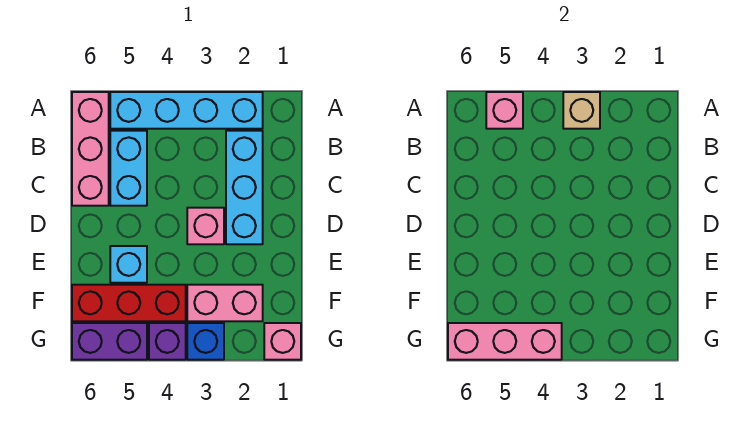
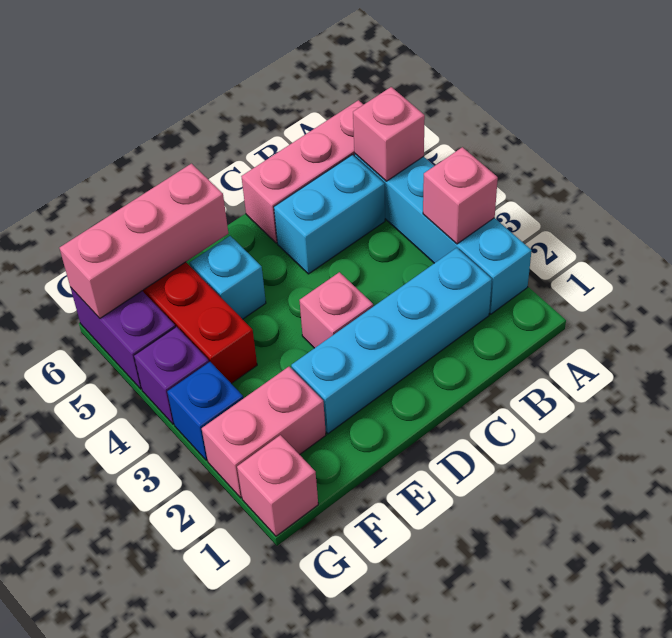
tan 1x1 brick [563,92,600,129] -> pink 1x1 brick [423,147,498,244]
cyan 1x3 brick [226,131,263,244] -> cyan 1x4 brick [291,248,492,434]
pink 1x2 brick [187,285,263,321] -> pink 1x2 brick turned to [202,367,326,498]
pink 1x3 brick [448,323,562,360] -> pink 1x3 brick turned to [60,164,228,318]

